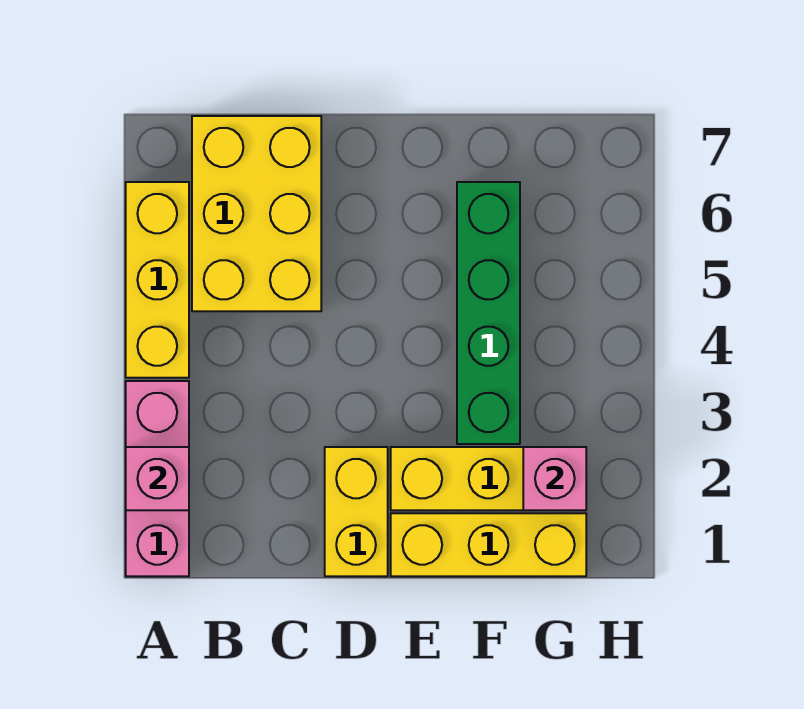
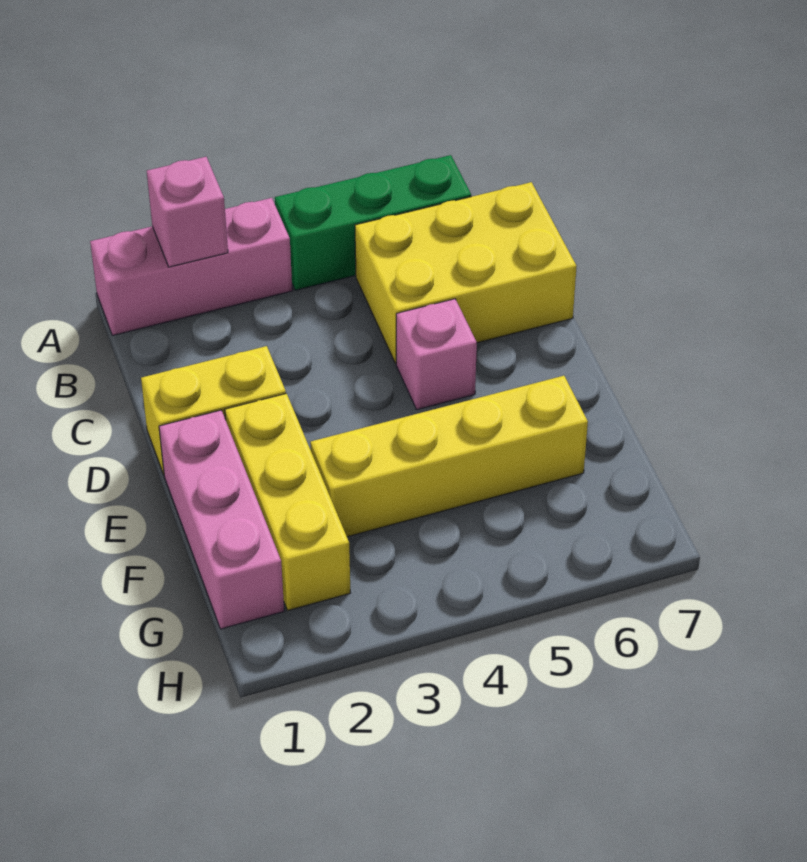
yellow 1x3 brick [126,182,189,378] -> green 1x3 brick [275,155,471,290]
yellow 1x3 brick [391,513,586,576] -> pink 1x3 brick [159,410,284,629]
green 1x4 brick [457,182,520,444] -> yellow 1x4 brick [310,376,588,537]
pink 1x1 brick [523,447,586,510] -> pink 1x1 brick moved to [396,299,477,410]

